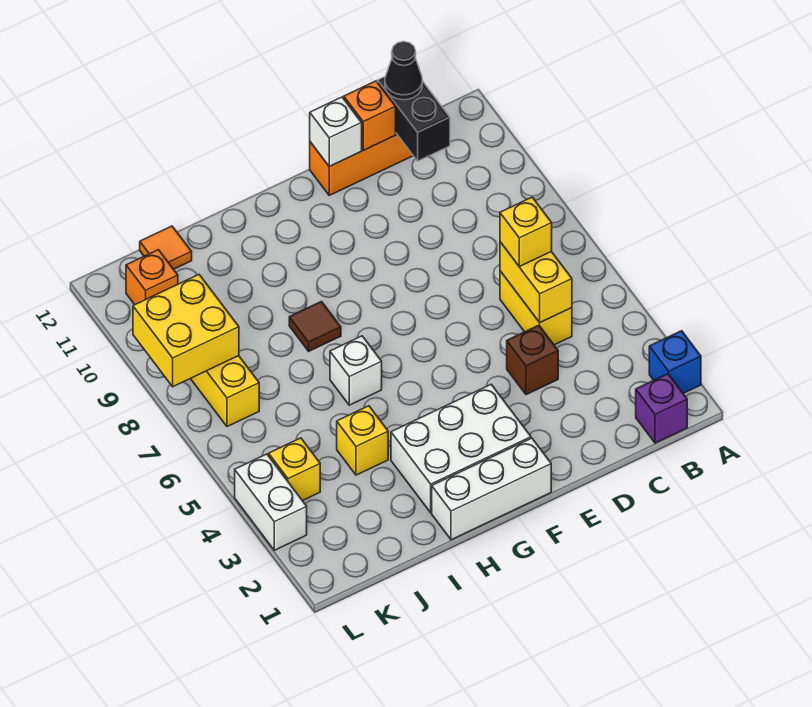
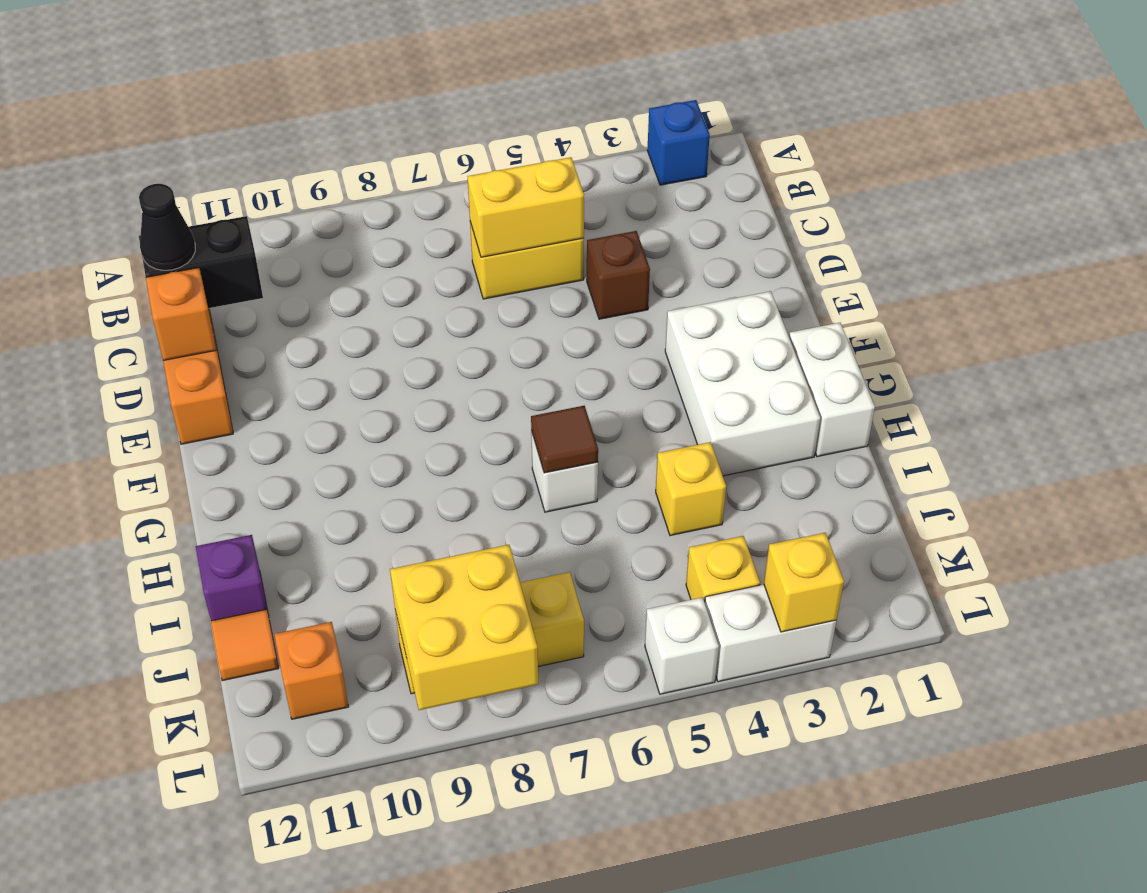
purple 1x1 brick [636,374,687,443] -> purple 1x1 brick moved to [196,535,267,621]
yellow 1x1 brick [500,197,552,267] -> yellow 1x1 brick moved to [764,533,844,632]
white 1x1 brick [310,97,362,166] -> white 1x1 brick moved to [645,597,719,694]
white 1x3 brick [432,438,551,540] -> white 1x2 brick [789,323,875,457]
brown 1x1 tile [289,301,341,351] -> brown 1x1 tile moved to [531,406,598,473]

